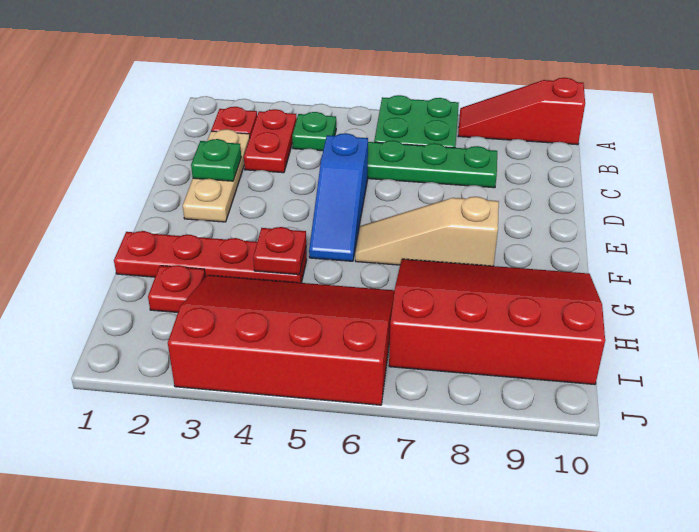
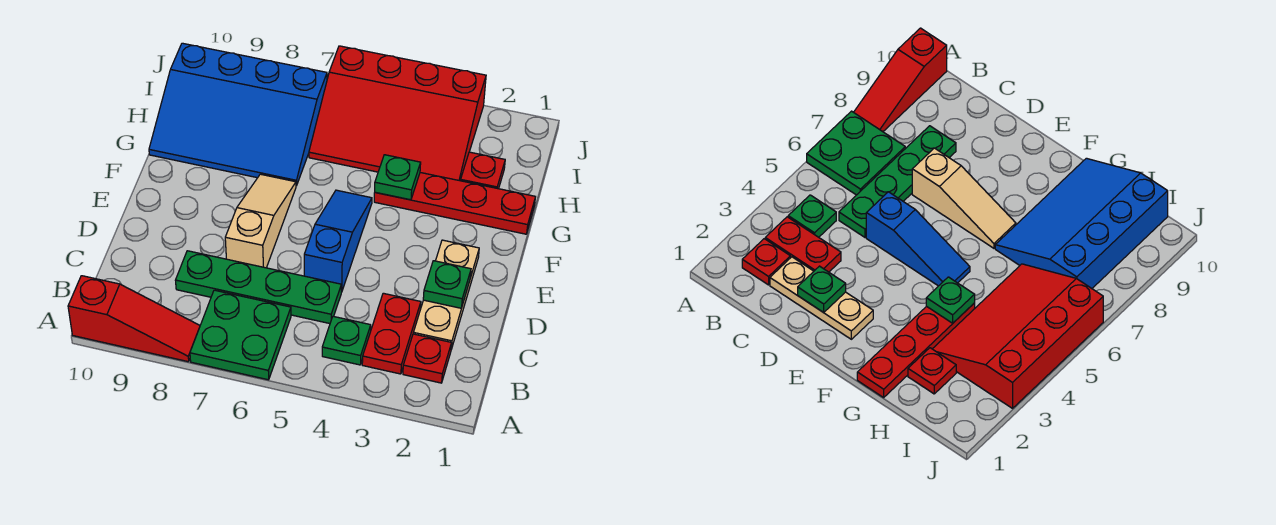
tan 1x3 slope [355,197,499,266] -> tan 1x3 slope turned to [225,174,296,268]
red 1x1 plate [253,227,306,275] -> green 1x1 plate [375,155,421,200]
red 3x4 slope [389,259,605,385] -> blue 3x4 slope [149,43,327,186]

